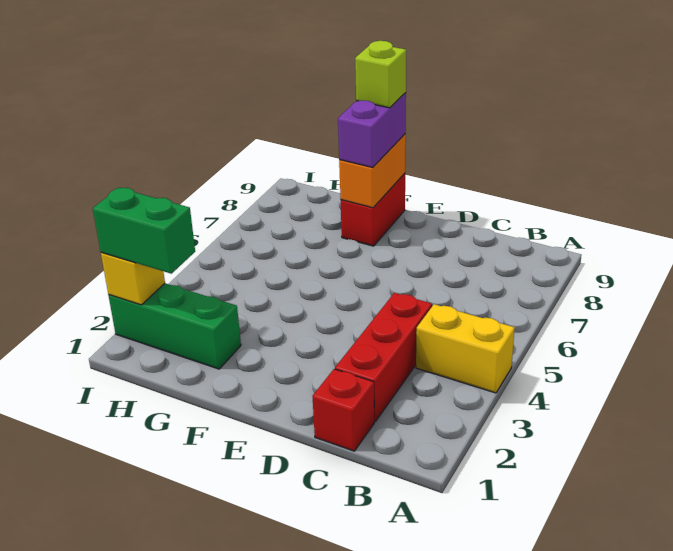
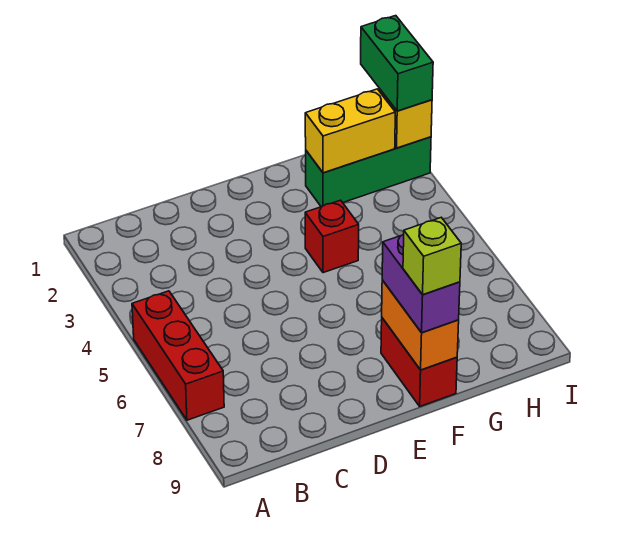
yellow 1x2 brick [416,304,515,393] -> yellow 1x2 brick moved to [305,89,395,173]
red 1x1 brick [312,369,374,451] -> red 1x1 brick moved to [305,200,359,273]
red 1x3 brick [335,293,432,422] -> red 1x3 brick moved to [132,291,224,420]
green 1x2 brick [93,188,195,274] -> green 1x2 brick turned to [361,16,433,111]

